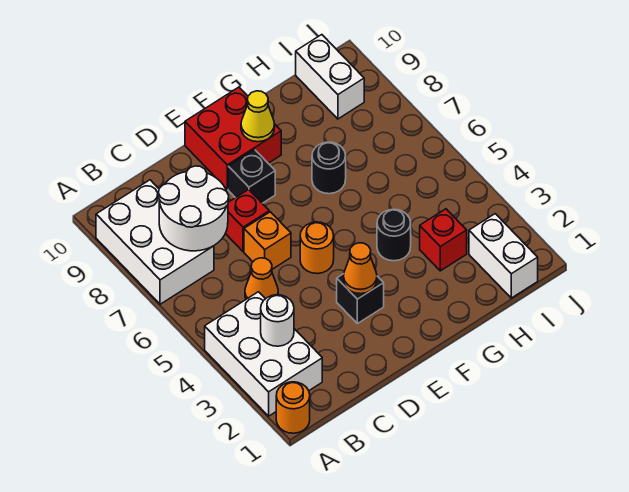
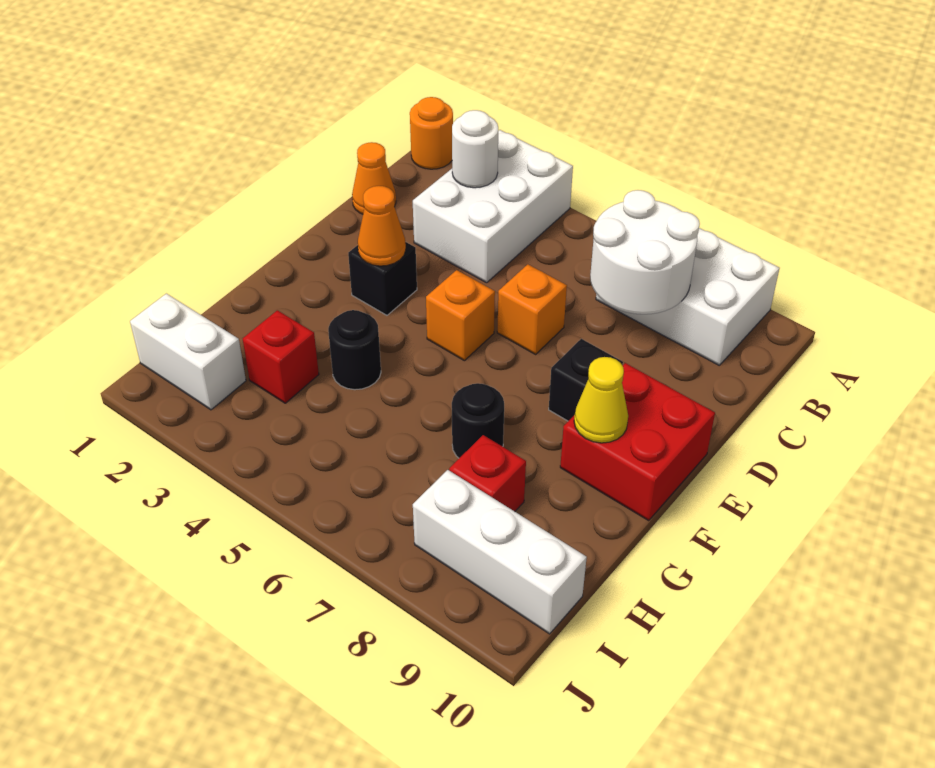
white 2x3 brick [205,292,322,416] -> white 2x3 brick turned to [413,130,573,283]
orange 1x1 cone [245,258,278,299] -> orange 1x1 cone moved to [352,142,396,214]
red 1x1 brick [225,189,269,252] -> red 1x1 brick moved to [449,435,526,511]
orange 1x1 round brick [300,222,334,274] -> orange 1x1 brick [426,270,495,361]
white 1x2 brick [296,35,364,119] -> white 1x3 brick [413,470,587,634]

